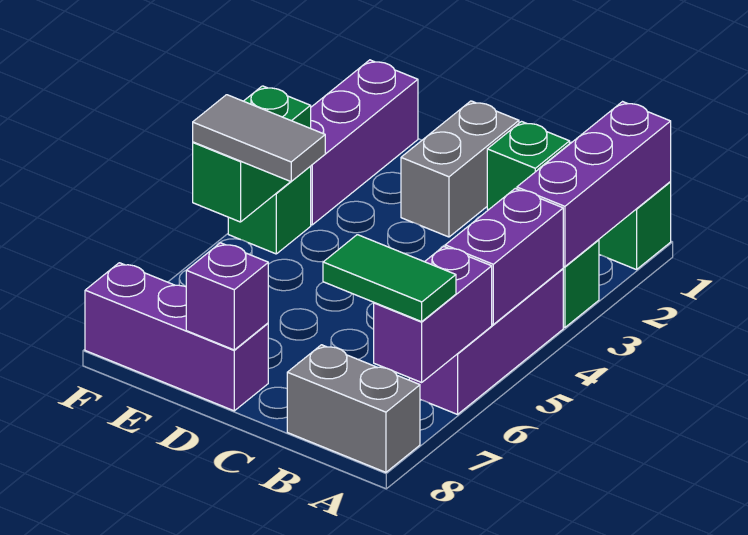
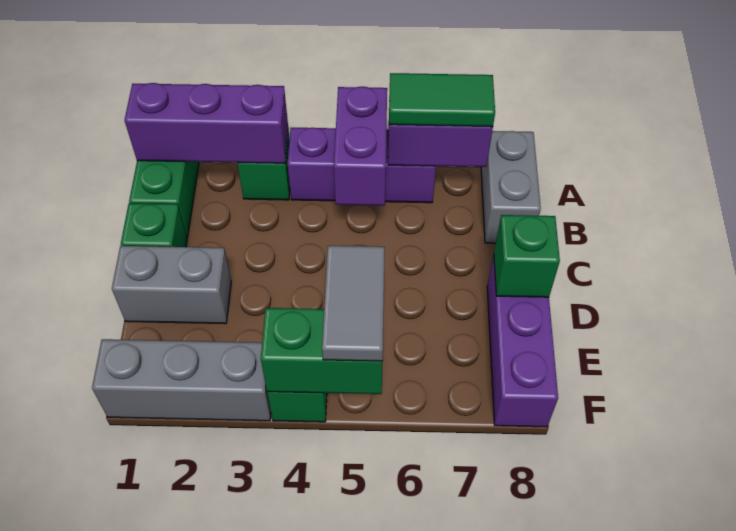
purple 1x2 brick [445,189,563,324] -> purple 1x2 brick turned to [334,86,387,206]
green 1x2 tile [323,235,456,322] -> green 1x2 tile turned to [389,73,495,127]
purple 1x1 brick [186,243,268,350] -> green 1x1 brick [494,215,560,297]
purple 1x3 brick [311,60,418,225] -> grey 1x3 brick [92,339,271,421]

